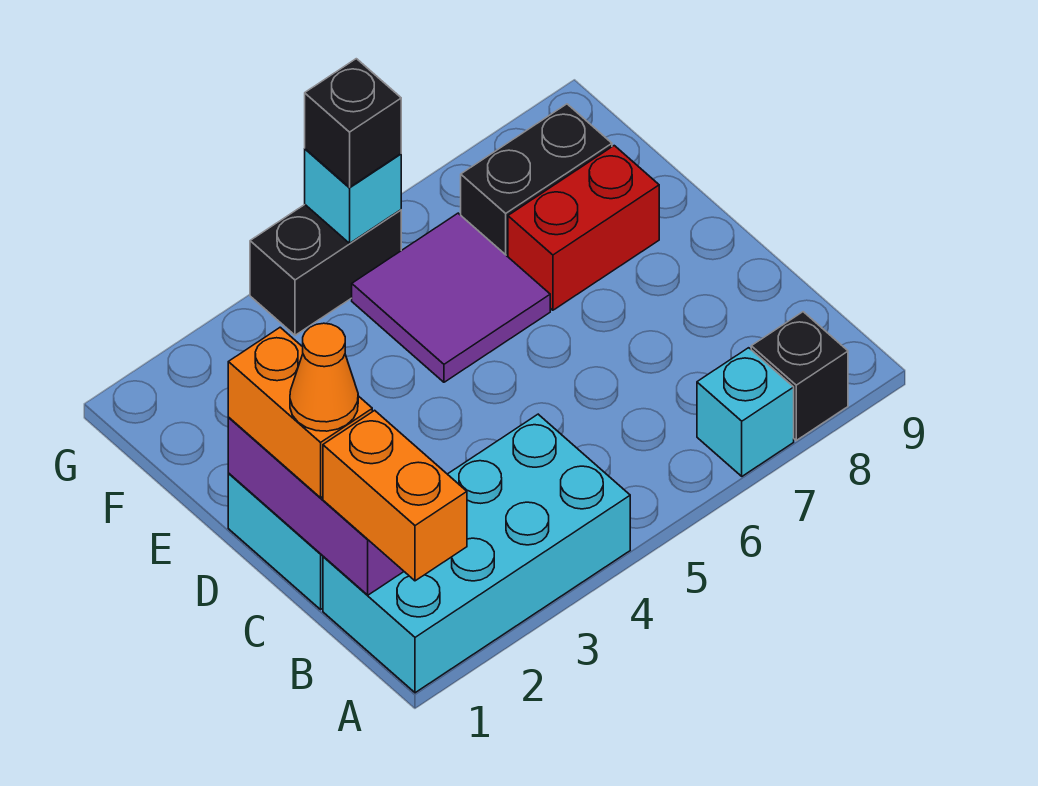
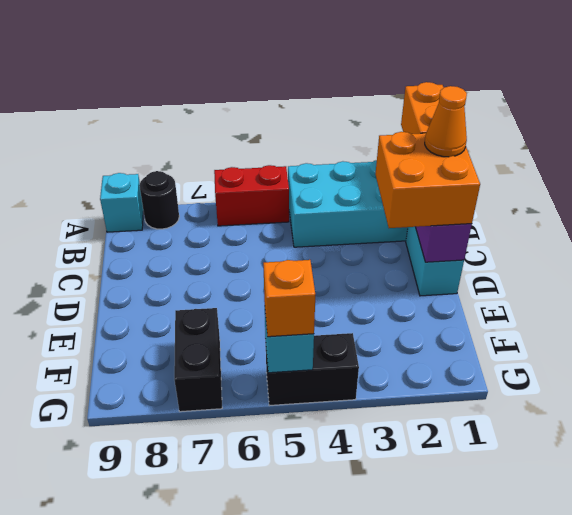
cyan 1x1 brick [697,348,794,476] -> cyan 1x1 brick moved to [100,173,143,232]
black 1x1 brick [751,312,848,440] -> black 1x1 round brick [139,171,179,229]
orange 1x2 brick [228,327,372,498] -> orange 2x2 brick [375,132,480,228]
purple 2x2 tile [352,213,550,382] -> none
red 1x2 brick [508,146,659,310] -> red 1x2 brick moved to [214,165,289,226]
black 1x2 brick [461,104,612,257] -> black 1x2 brick turned to [174,308,222,412]
black 1x1 brick [305,59,401,187] -> orange 1x1 brick [263,260,315,337]

